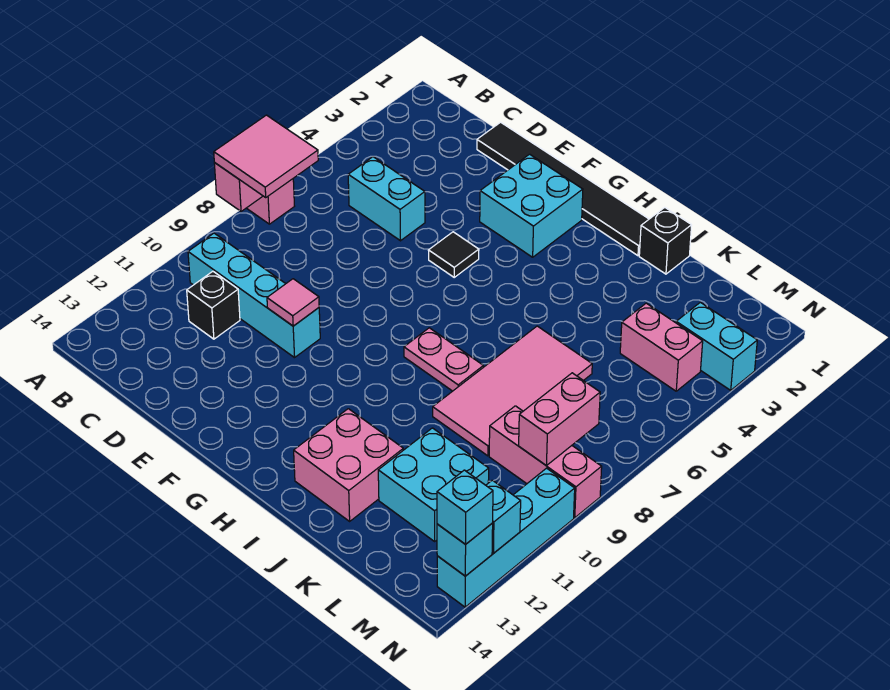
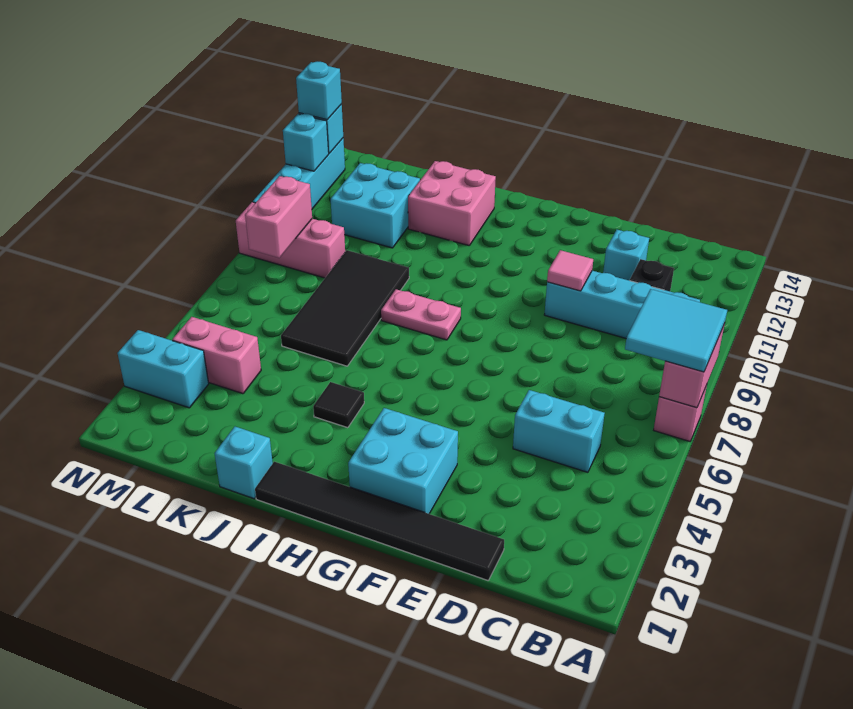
pink 2x2 tile [214,115,318,197] -> cyan 2x2 tile [625,289,727,372]
none -> cyan 1x1 brick [603,230,649,281]
black 1x1 tile [428,232,479,277] -> black 1x1 tile moved to [313,382,364,428]
black 1x1 brick [639,207,692,274] -> cyan 1x1 brick [215,427,273,499]
pink 2x4 tile [433,326,592,456] -> black 2x4 tile [281,250,409,366]

